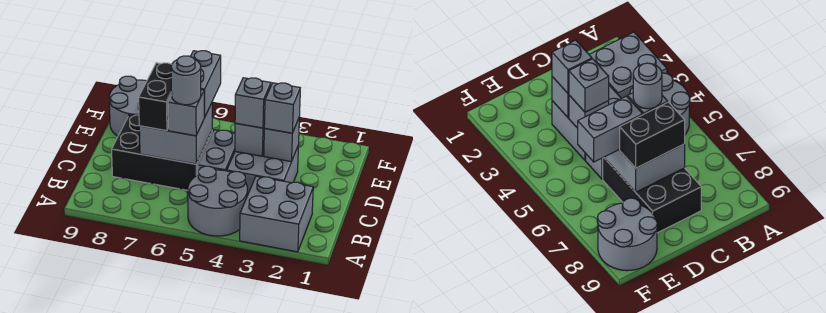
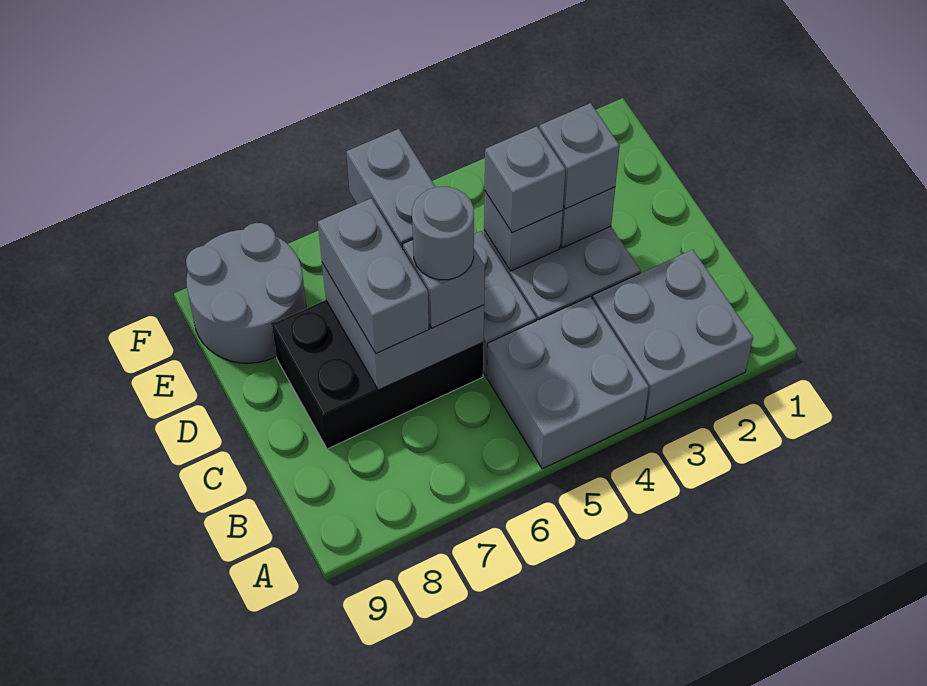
grey 2x2 round brick [188,166,248,236] -> grey 2x2 brick [487,297,649,469]
black 1x2 brick [138,63,172,131] -> grey 1x2 brick [318,198,429,353]

